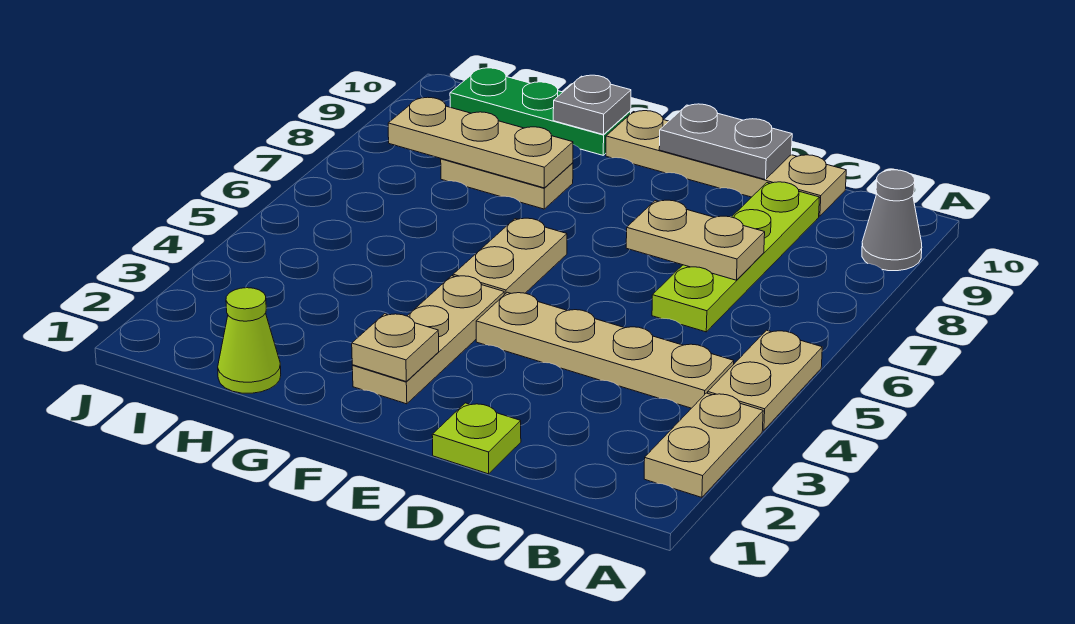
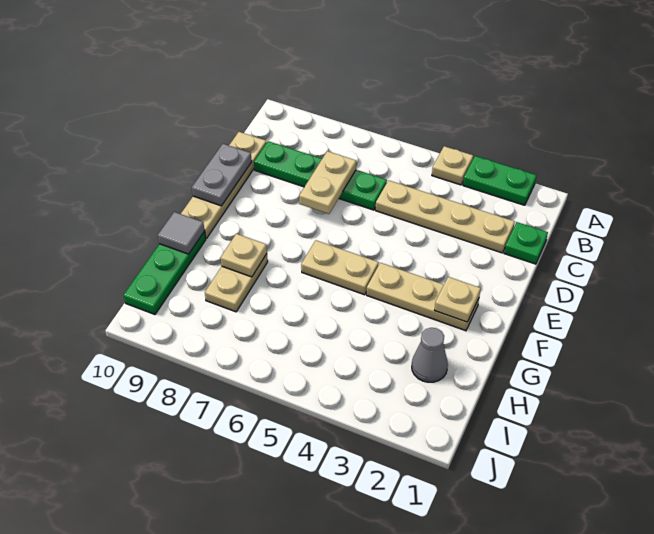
tan 1x2 plate [644,393,763,497] -> green 1x2 plate [463,156,536,205]
tan 1x2 plate [708,330,822,430] -> tan 1x1 plate [432,146,473,185]
grey 1x1 cone [862,170,922,271] -> grey 1x1 cone moved to [412,328,448,382]
tan 1x4 plate [476,292,734,408] -> tan 1x4 plate turned to [376,180,515,253]
none -> green 1x1 plate [504,222,548,264]
lime 1x4 plate [652,182,820,332] -> green 1x4 plate [254,141,387,210]
lime 1x1 plate [432,403,521,474] -> none
tan 1x3 plate [388,97,573,188] -> tan 1x1 plate [221,234,267,277]
grey 1x1 plate [553,75,631,135] -> grey 1x1 tile [158,212,205,254]
lime 1x1 cone [218,288,281,393] -> none

